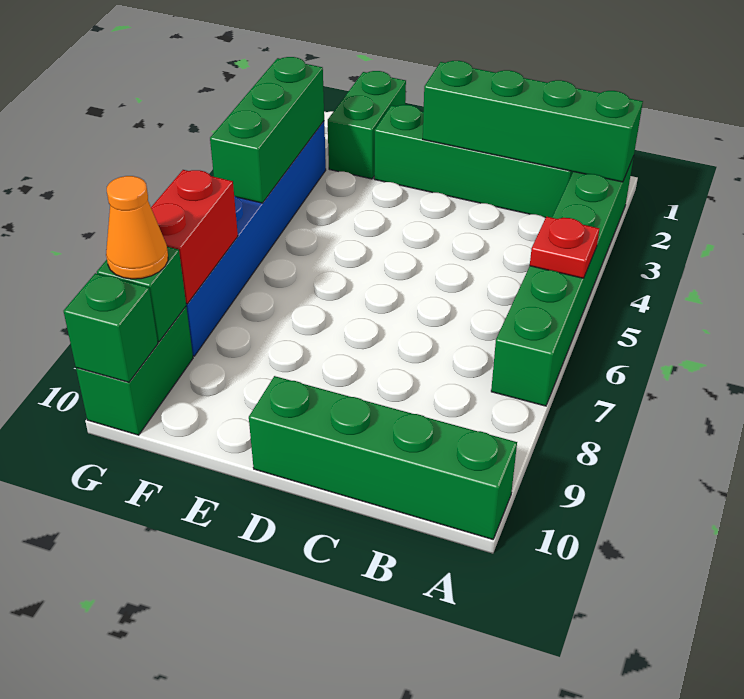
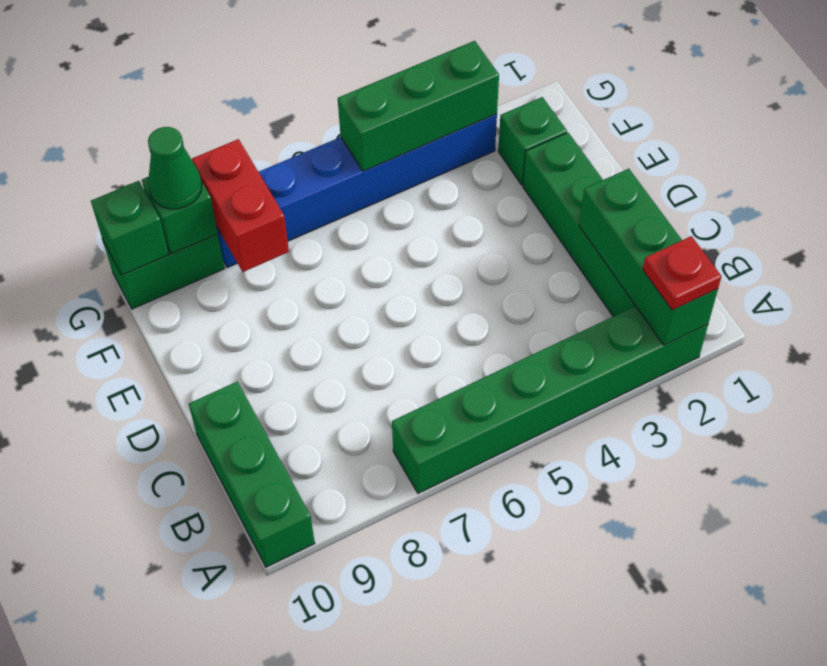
green 1x4 brick [423,61,643,182] -> green 1x3 brick [579,169,718,345]
red 1x1 plate [530,217,599,278] -> red 1x1 plate moved to [643,236,721,310]
green 1x4 brick [249,376,517,539] -> green 1x3 brick [189,381,315,567]
green 1x2 brick [328,71,406,179] -> green 1x1 brick [498,97,567,185]
red 1x2 brick [151,170,238,304] -> red 1x2 brick turned to [192,139,289,272]
orange 1x1 cone [106,176,168,279] -> green 1x1 cone [148,127,202,209]

